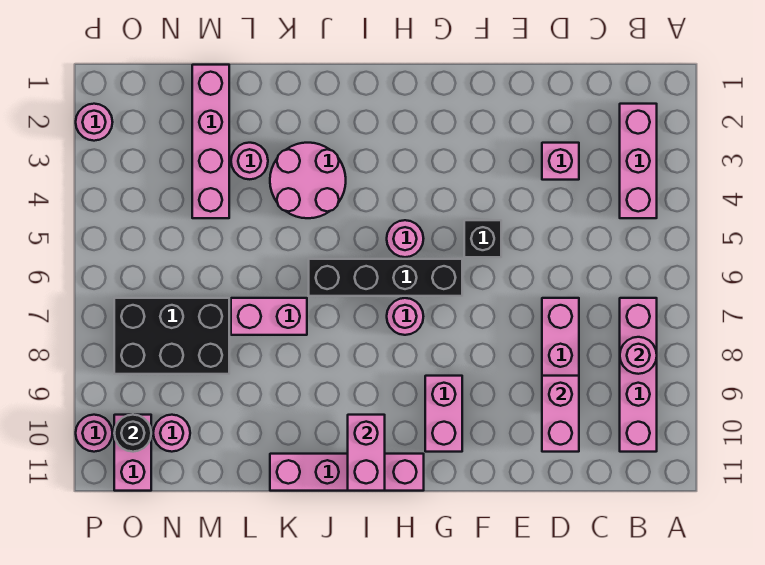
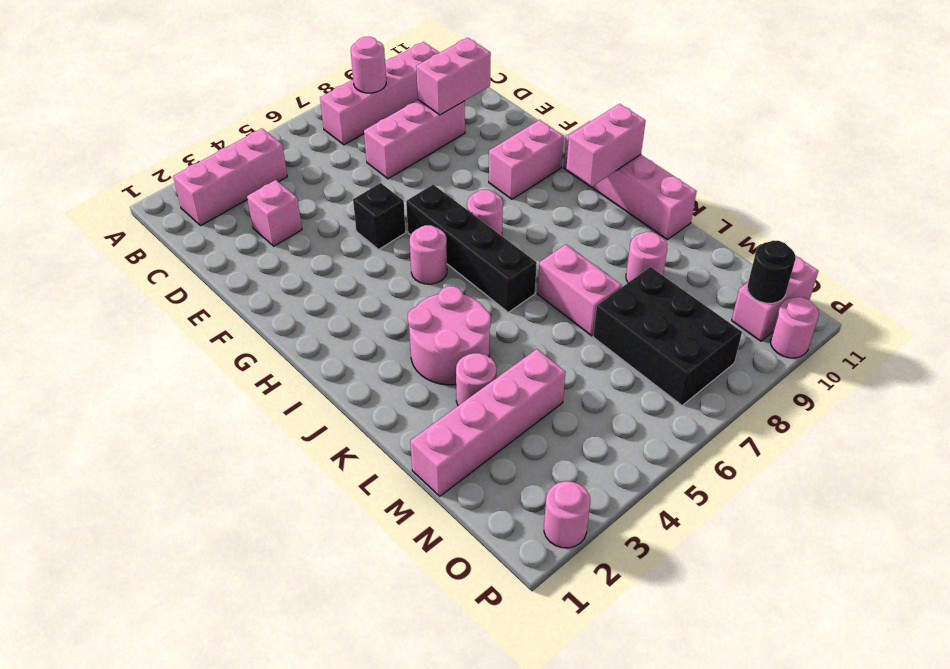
pink 1x1 round brick [153,415,190,452] -> pink 1x1 round brick moved to [626,232,667,282]

